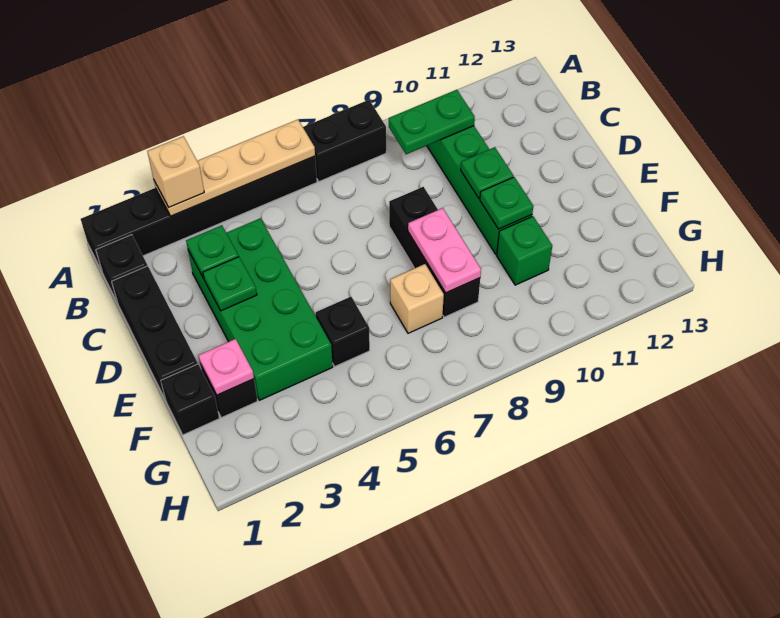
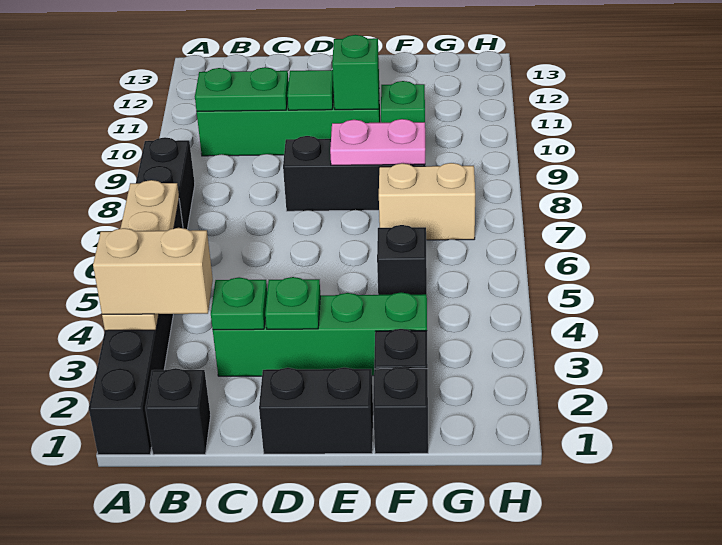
tan 1x1 brick [147,136,204,207] -> tan 1x2 brick [93,228,213,314]
green 1x2 plate [389,90,475,154] -> green 1x2 plate turned to [195,67,289,111]
black 1x3 brick [112,266,198,400] -> black 1x2 brick [259,367,373,454]
green 2x4 brick [188,218,333,400] -> green 1x4 brick [213,292,427,376]
green 1x1 plate [461,147,513,199] -> green 1x1 tile [287,70,334,110]
green 1x1 plate [480,177,533,229] -> green 1x1 brick [332,35,379,110]
pink 1x1 plate [198,339,254,395] -> none
tan 1x1 brick [390,264,444,333] -> tan 1x2 brick [379,163,475,240]

